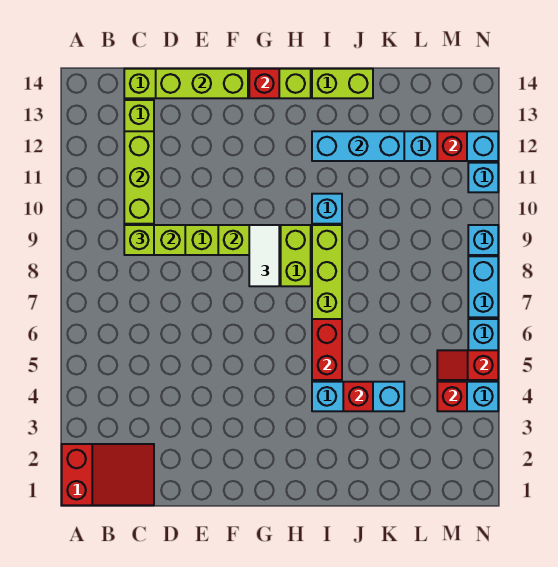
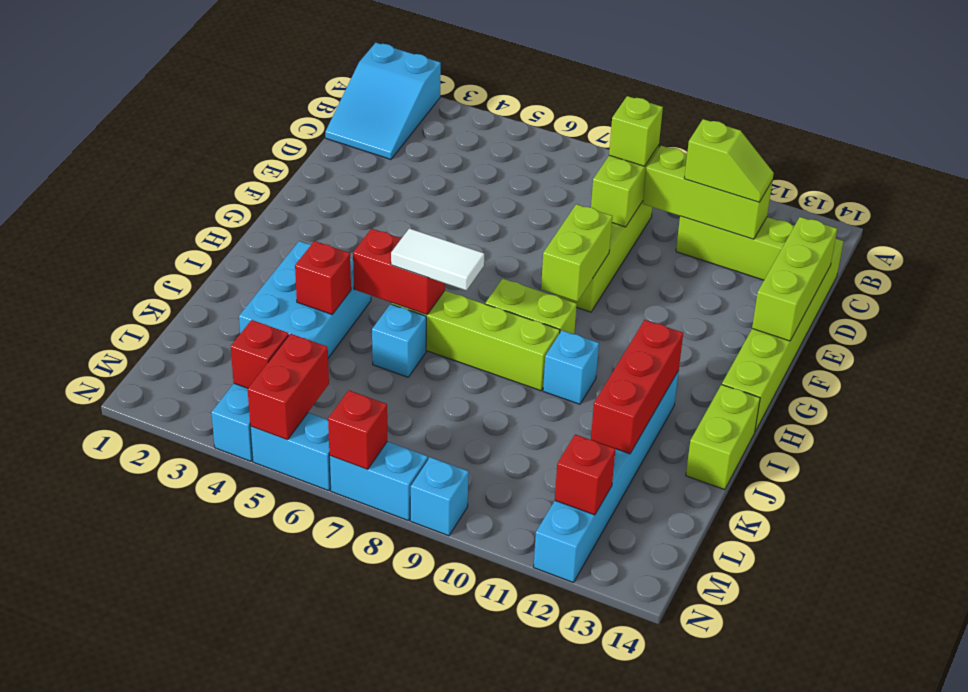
red 2x3 slope [62,444,154,505] -> cyan 2x3 slope [325,43,441,159]
none -> lime 1x2 slope [684,119,774,202]
white 1x2 tile [249,225,279,286] -> white 1x2 tile moved to [391,228,484,290]
red 1x1 brick [249,69,279,98] -> red 1x1 brick moved to [328,390,387,469]
cyan 1x3 brick [312,382,404,411] -> cyan 2x3 brick [239,241,371,358]
cyan 1x3 brick [312,131,404,161] -> red 1x3 brick [591,320,683,454]
red 1x2 slope [437,350,498,380] -> red 1x2 brick [248,334,329,440]
cyan 1x1 brick [468,163,498,192] -> cyan 1x1 brick moved to [372,304,426,377]

